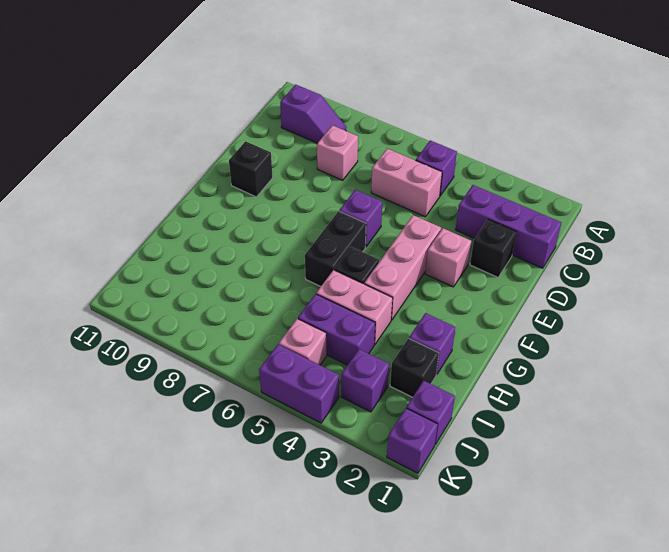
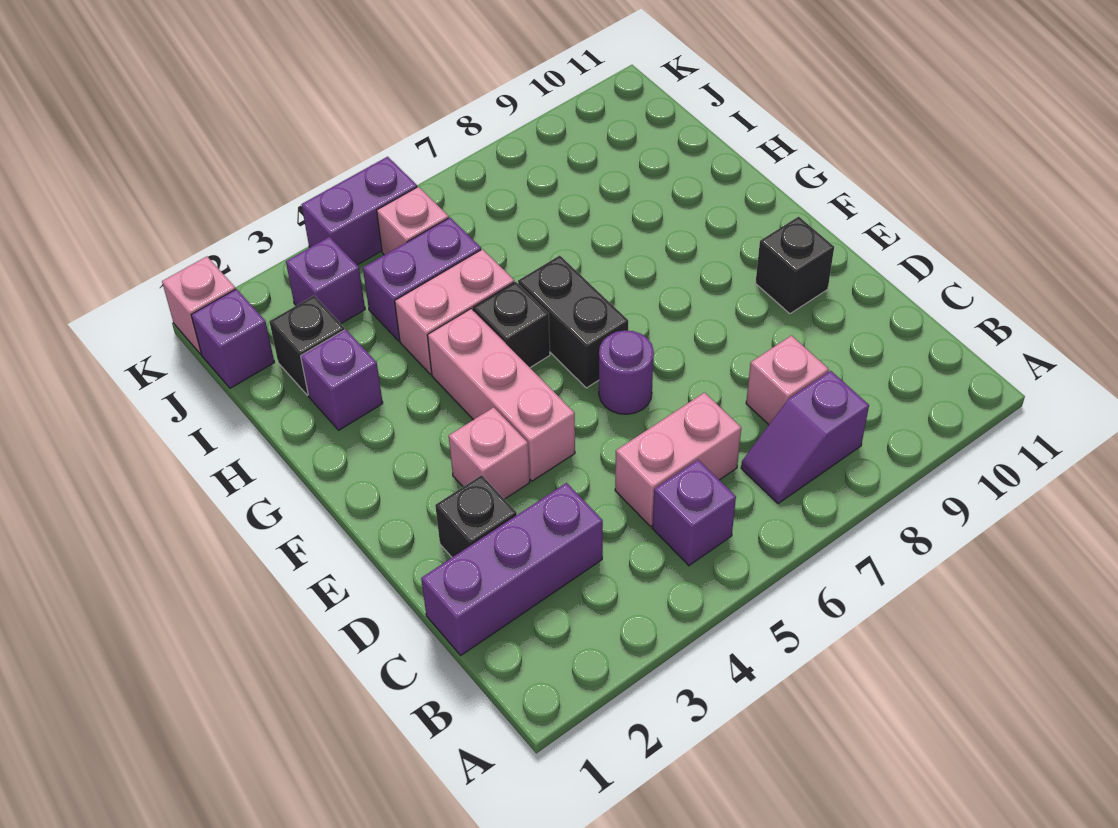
purple 1x2 slope [280,85,346,143] -> purple 1x2 slope moved to [741,371,869,504]
purple 1x1 brick [339,190,382,247] -> purple 1x1 round brick [599,330,654,414]
purple 1x1 brick [387,408,438,473] -> pink 1x1 brick [162,257,236,354]

